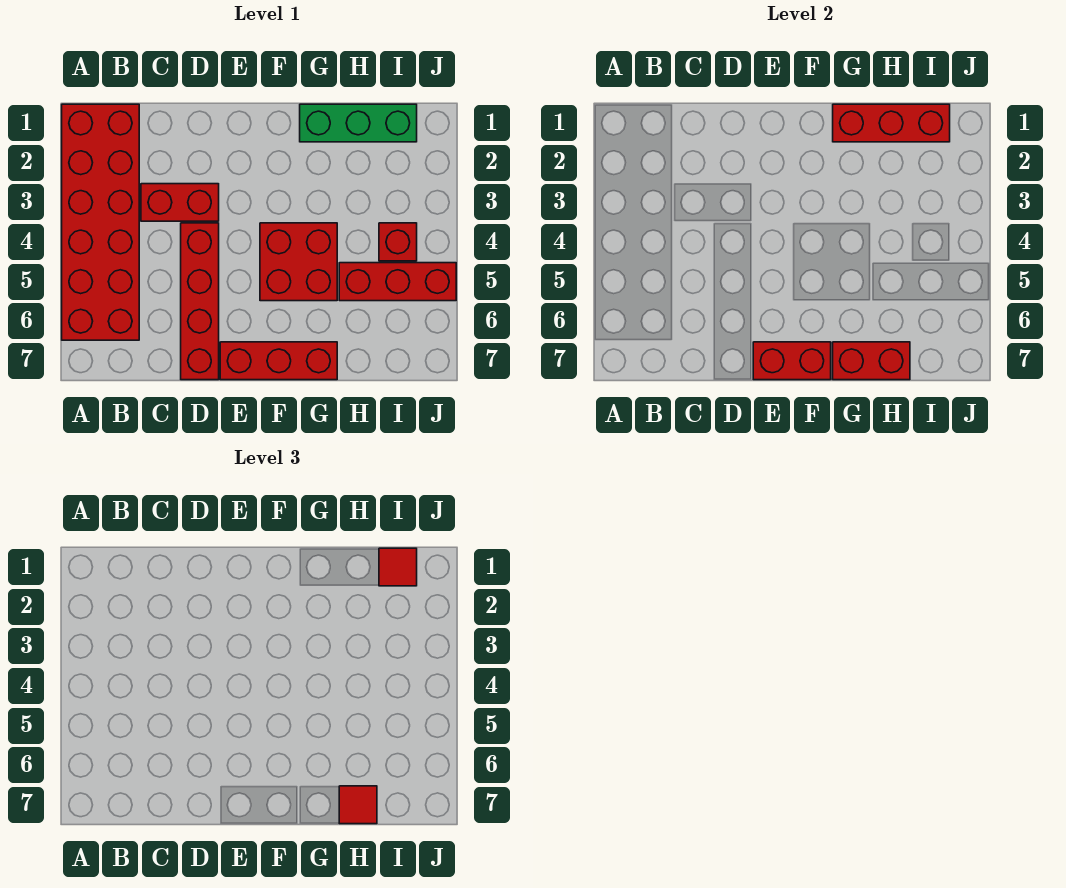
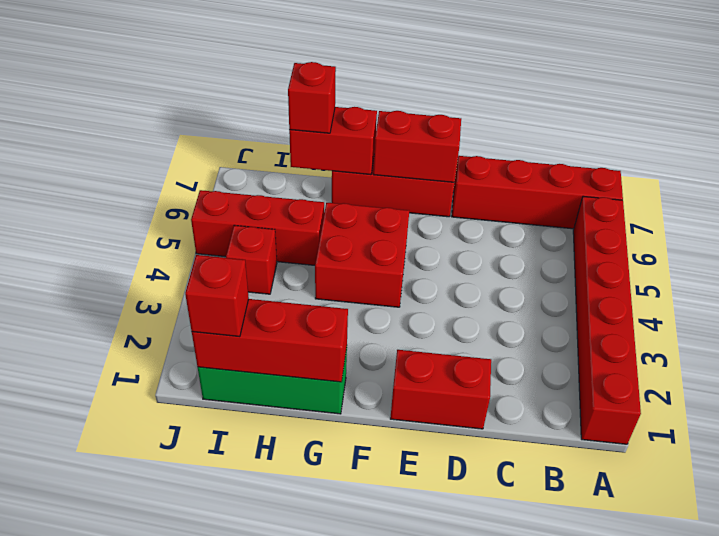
red 2x6 brick [62,104,139,340] -> red 1x6 brick [573,196,641,444]
red 1x2 brick [141,184,219,221] -> red 1x2 brick moved to [390,350,491,429]
red 1x4 brick [181,223,219,380] -> red 1x4 brick turned to [452,156,623,229]
red 1x1 tile [339,786,377,824] -> red 1x1 brick [288,62,336,133]
red 1x1 tile [379,548,417,586] -> red 1x1 brick [185,255,249,337]

